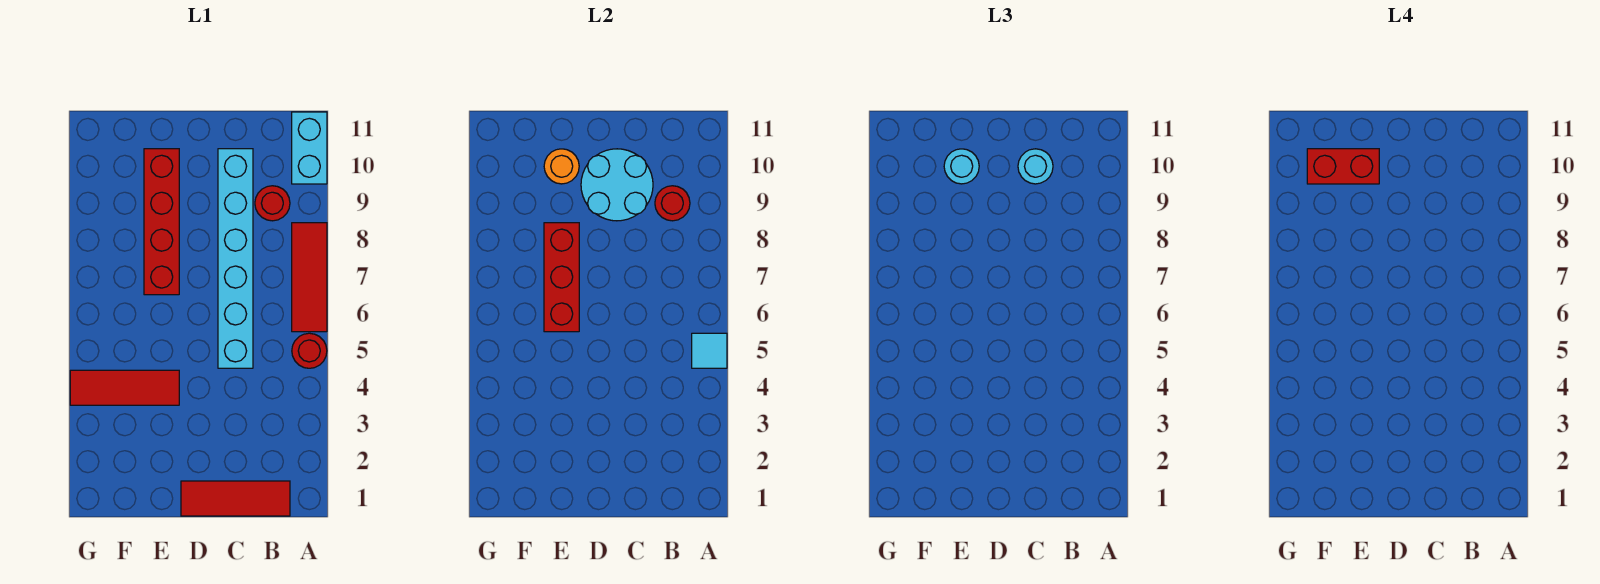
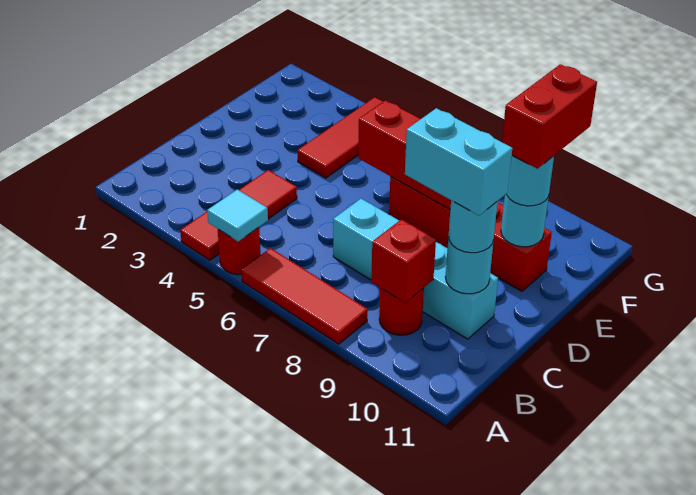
cyan 1x2 brick [292,112,327,184] -> cyan 1x2 brick moved to [405,108,512,215]
red 1x3 tile [181,481,290,516] -> red 1x3 tile moved to [180,170,297,260]
red 1x1 round brick [655,186,690,221] -> red 1x1 brick [371,219,436,303]
cyan 1x6 brick [218,149,253,368] -> cyan 1x4 brick [333,199,498,339]
cyan 2x2 round brick [581,149,653,221] -> cyan 1x1 round brick [445,237,494,294]
orange 1x1 round brick [544,149,579,184] -> cyan 1x1 round brick [501,195,549,247]

